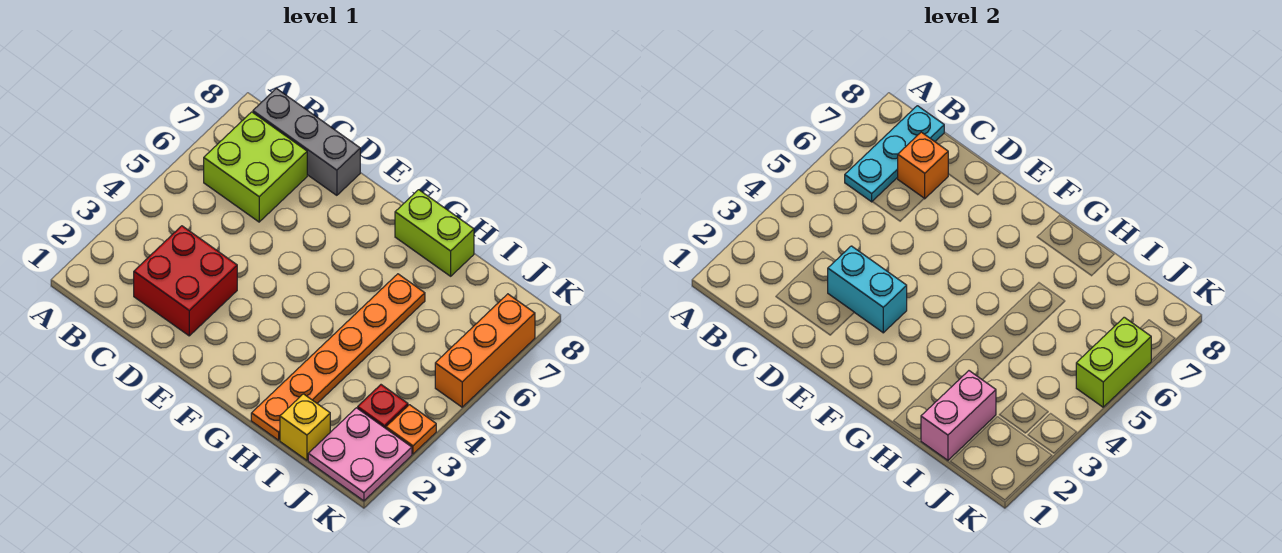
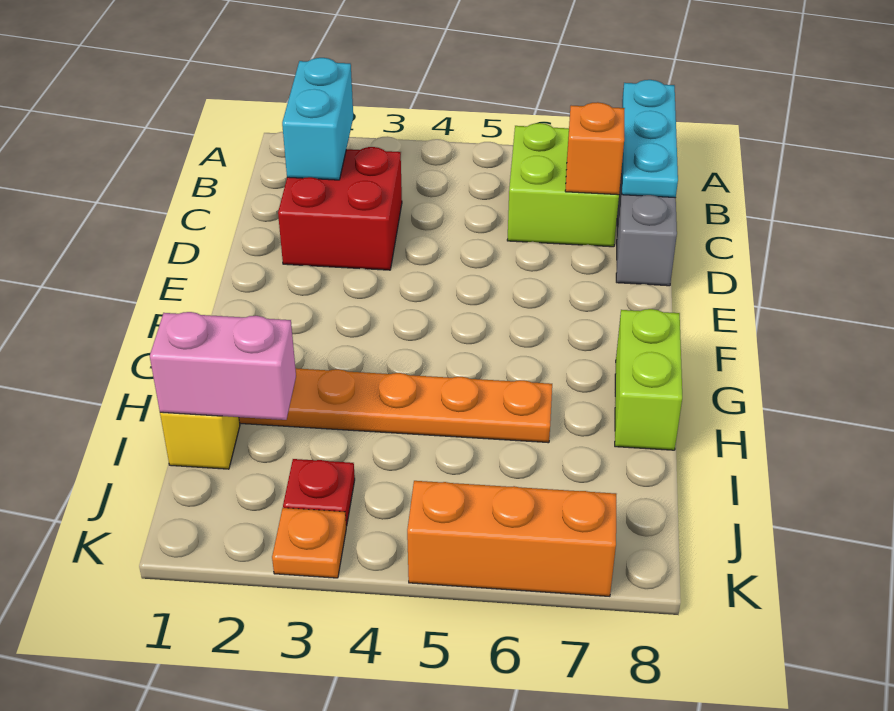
cyan 1x3 plate [845,106,944,202] -> cyan 1x3 plate turned to [622,80,678,198]
cyan 1x2 brick [828,246,907,333] -> cyan 1x2 brick moved to [282,58,353,180]
pink 2x2 plate [308,408,412,501] -> none
lime 1x2 brick [1076,317,1151,407] -> none

